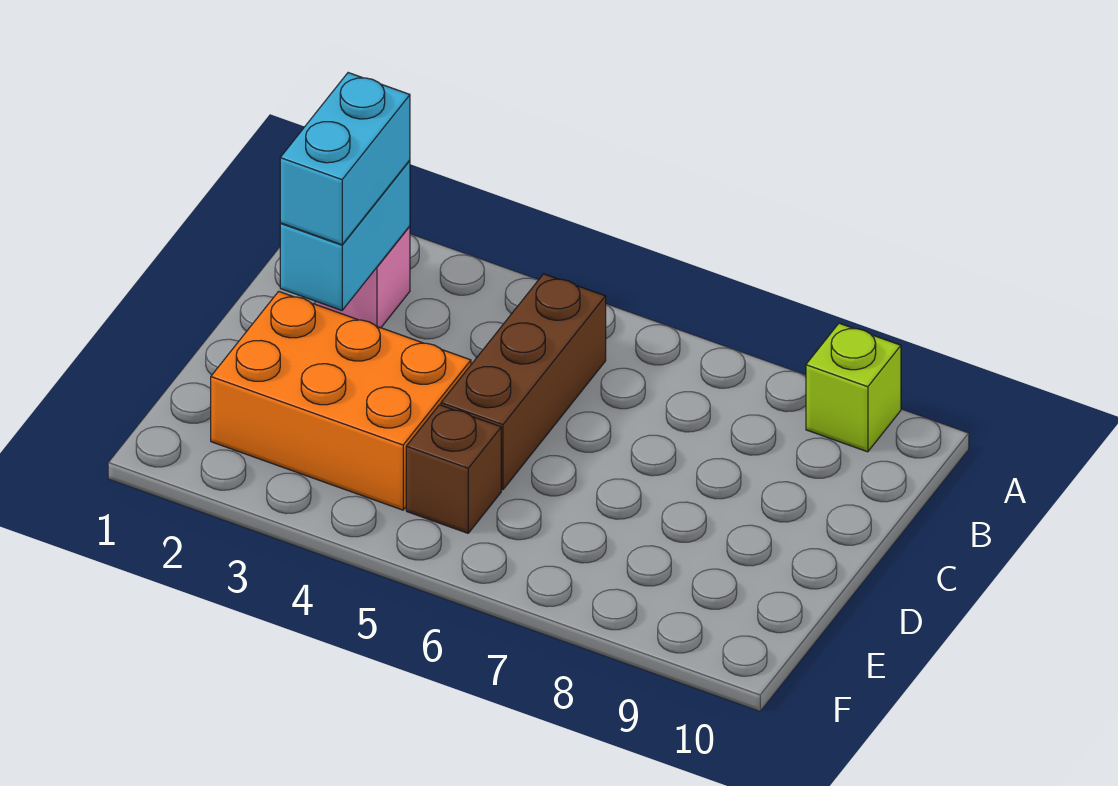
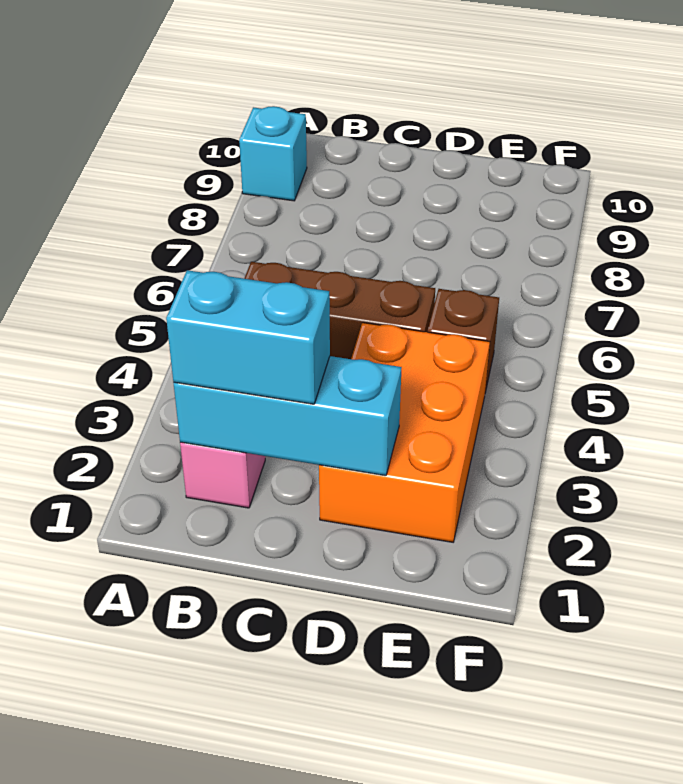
lime 1x1 brick [806,323,901,452] -> cyan 1x1 brick [239,106,307,201]
cyan 1x2 brick [280,160,410,310] -> cyan 1x3 brick [174,356,402,476]

